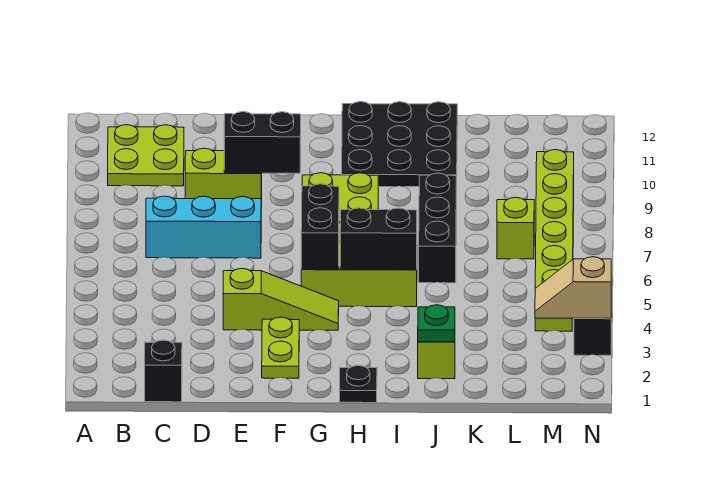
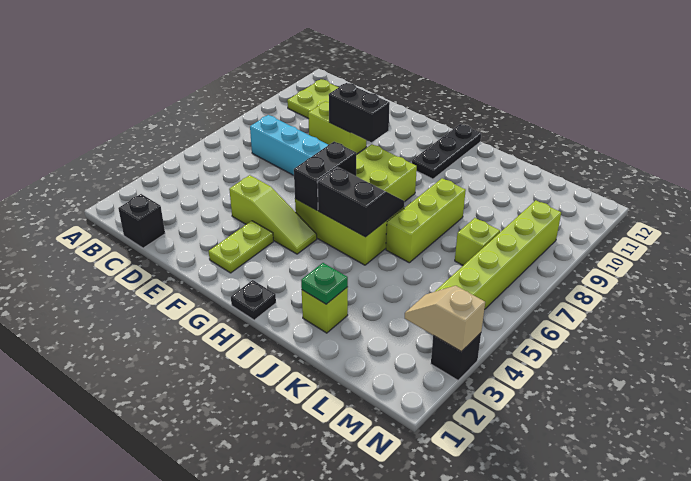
black 3x3 plate [342,102,457,187] -> black 1x3 plate [412,124,481,179]
black 1x3 brick [419,173,456,283] -> lime 1x3 brick [386,178,466,263]

